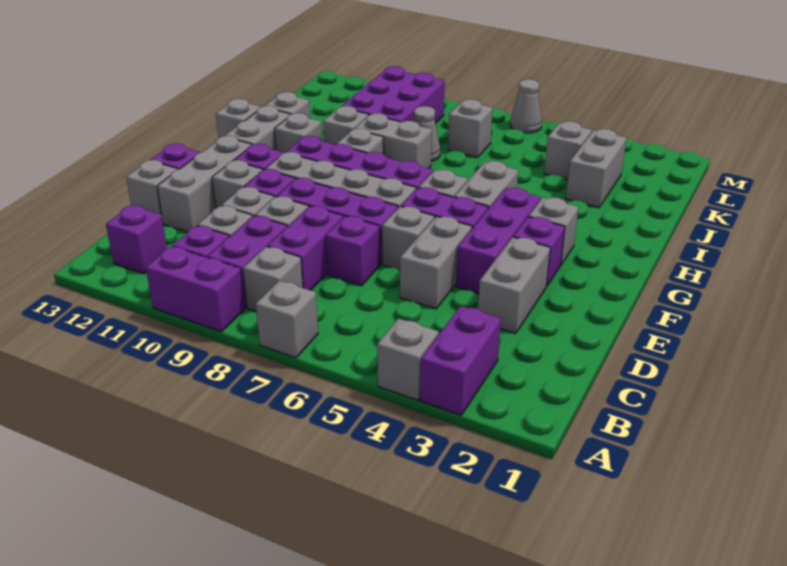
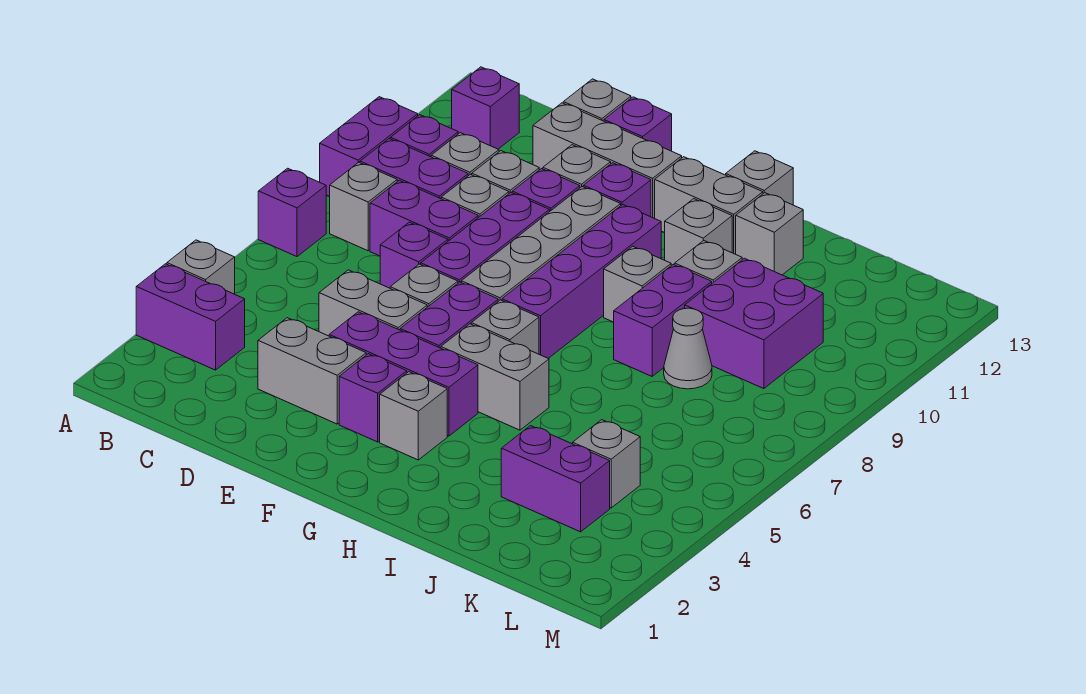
grey 1x1 brick [256,281,318,358] -> purple 1x1 brick [258,168,326,257]
grey 1x2 brick [354,113,432,168] -> purple 1x2 brick [614,264,712,376]
grey 1x2 brick [566,129,627,208] -> purple 1x2 brick [501,426,610,532]
purple 2x3 brick [341,66,445,123] -> purple 2x2 brick [685,258,823,389]
grey 1x1 brick [448,99,493,158] -> none
grey 1x1 cone [510,79,542,133] -> none

